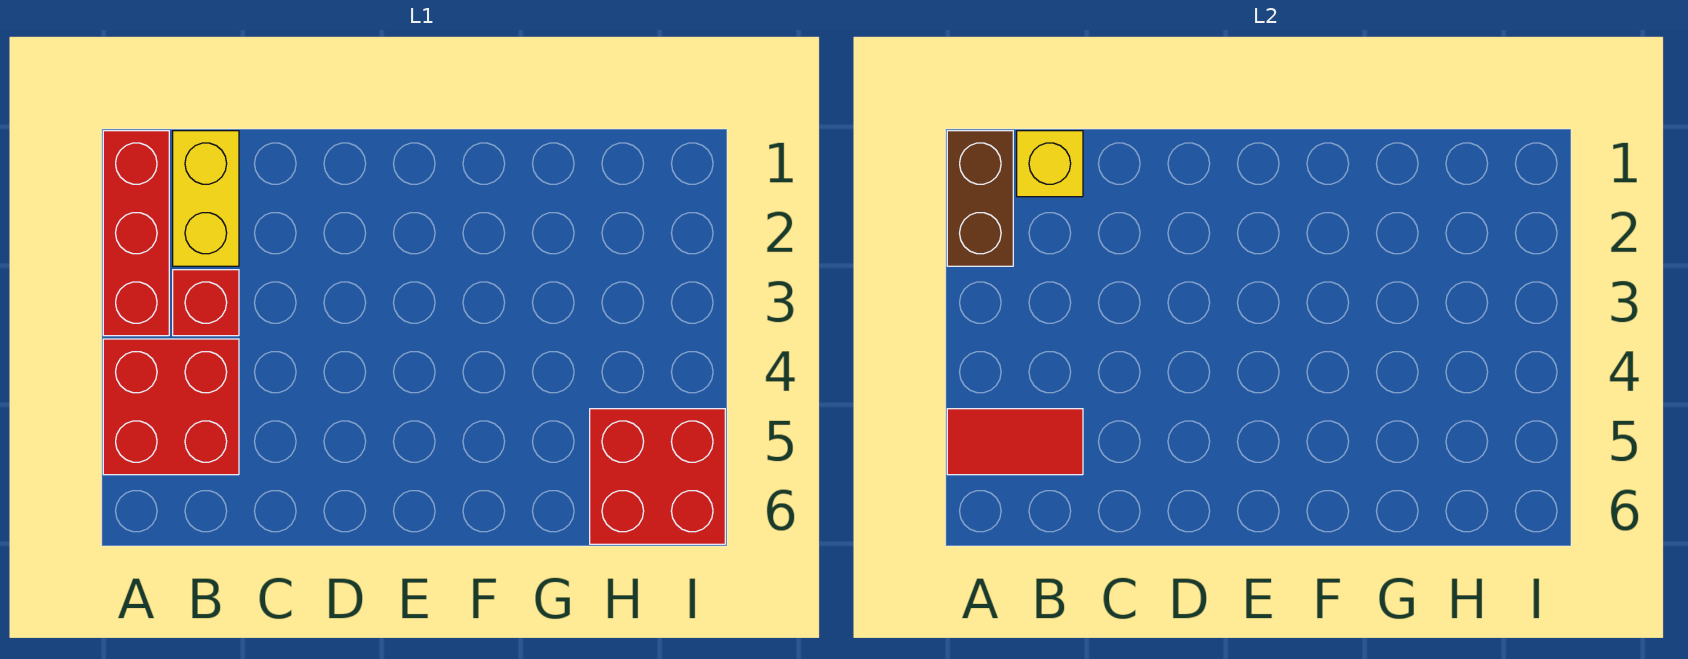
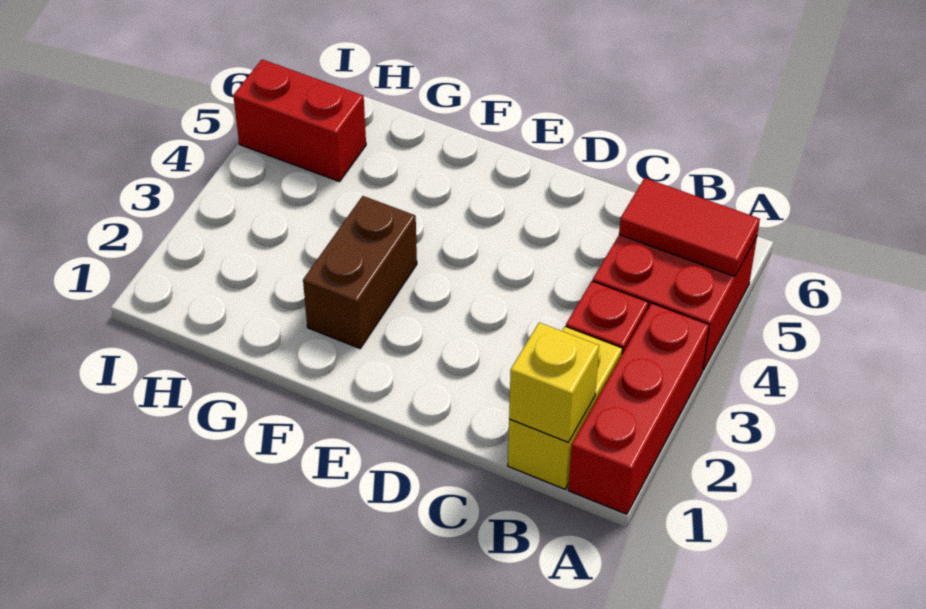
brown 1x2 brick [947,131,1013,266] -> brown 1x2 brick moved to [303,196,417,348]
red 2x2 brick [590,409,725,544] -> red 1x2 brick [233,60,366,182]

